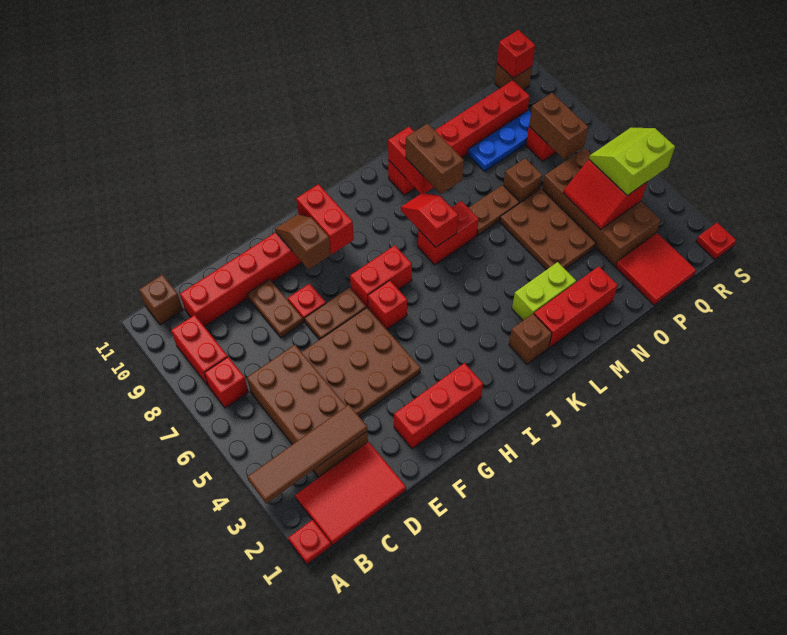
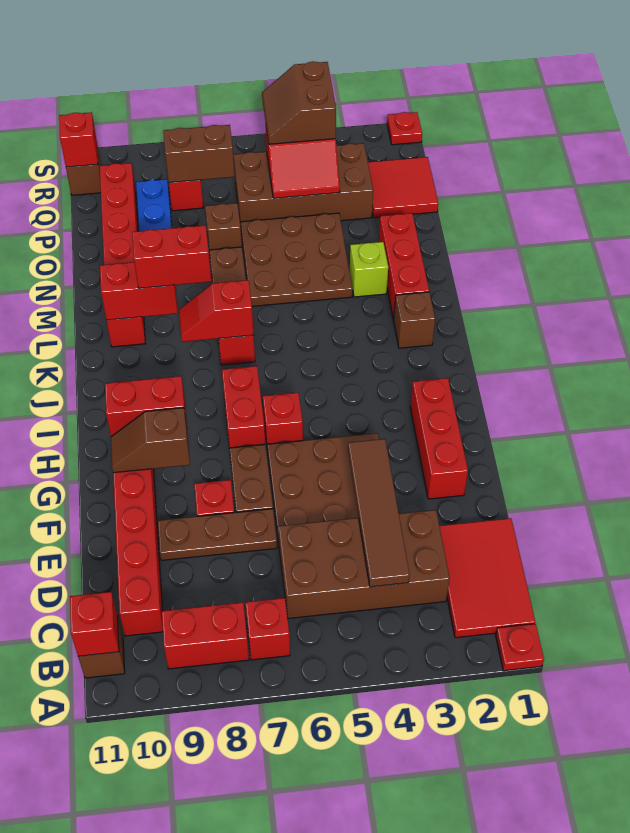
brown 1x4 tile [247,405,367,504] -> brown 1x4 tile moved to [348,439,410,587]
none -> red 1x1 brick [70,592,119,656]
brown 1x2 plate [248,279,303,338] -> brown 1x3 plate [158,509,277,560]
lime 1x2 brick [512,262,576,320] -> lime 1x1 brick [350,242,388,297]
brown 1x2 brick [406,124,464,194] -> red 1x2 brick [132,225,211,288]
brown 2x3 plate [500,189,596,270] -> brown 3x3 plate [240,213,353,306]
lime 2x2 slope [589,127,675,196] -> brown 2x2 slope [262,61,336,144]

